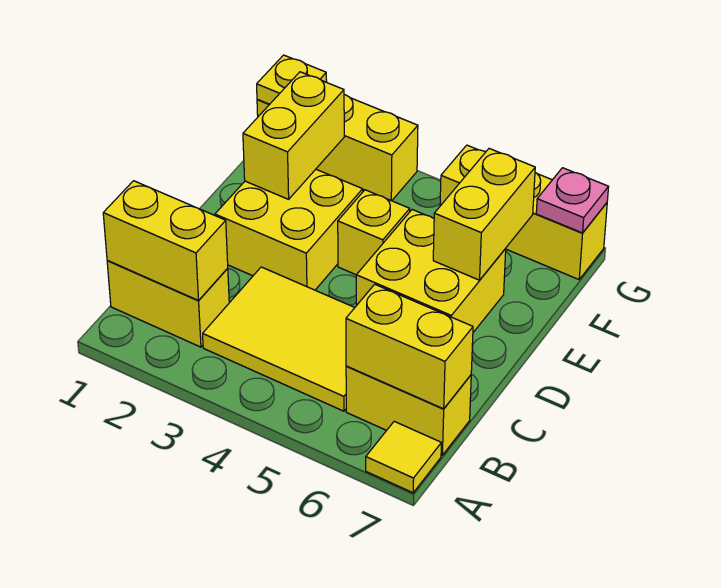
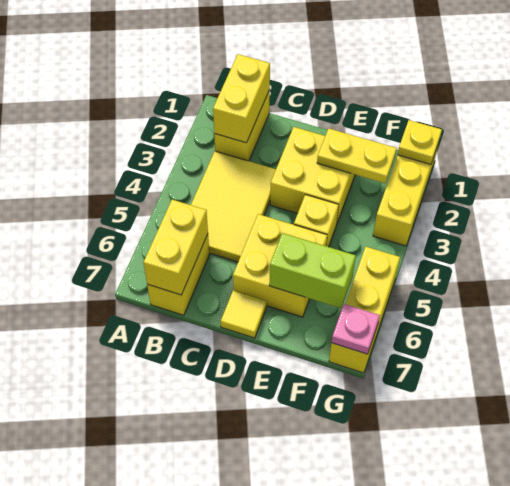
yellow 1x1 tile [366,421,441,493] -> yellow 1x1 tile moved to [221,290,267,338]
yellow 1x2 brick [243,72,344,199] -> yellow 1x2 plate [317,129,397,183]
yellow 1x2 brick [433,149,535,280] -> lime 1x2 brick [269,233,356,308]

